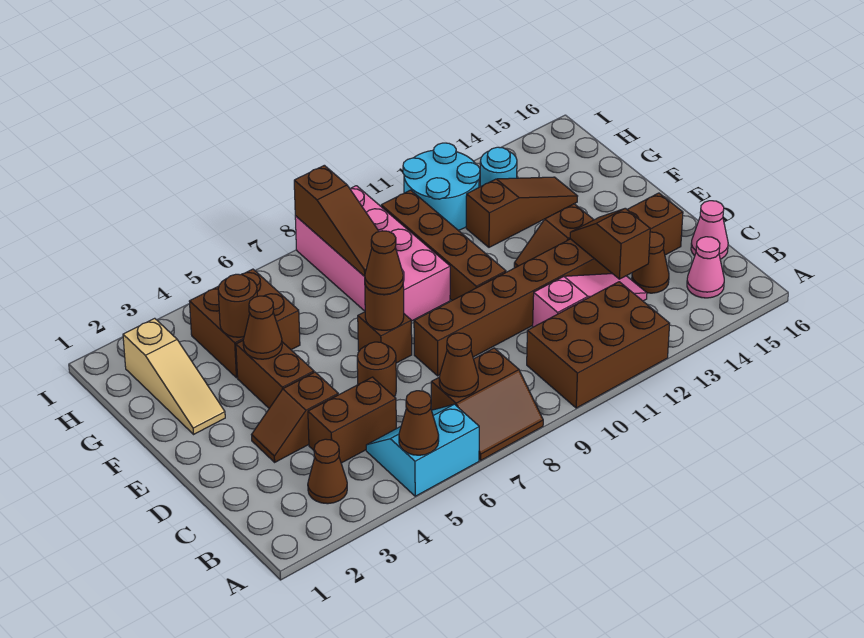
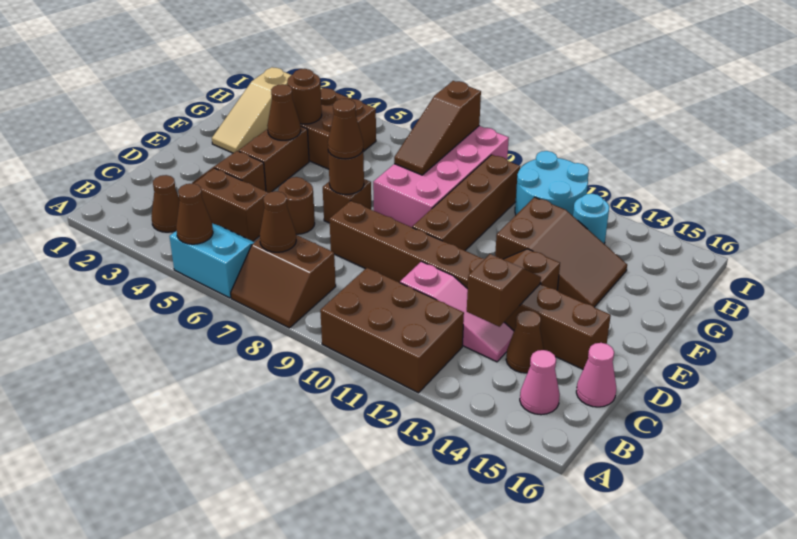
brown 1x3 slope [466,177,578,247] -> brown 2x3 slope [495,197,627,307]

